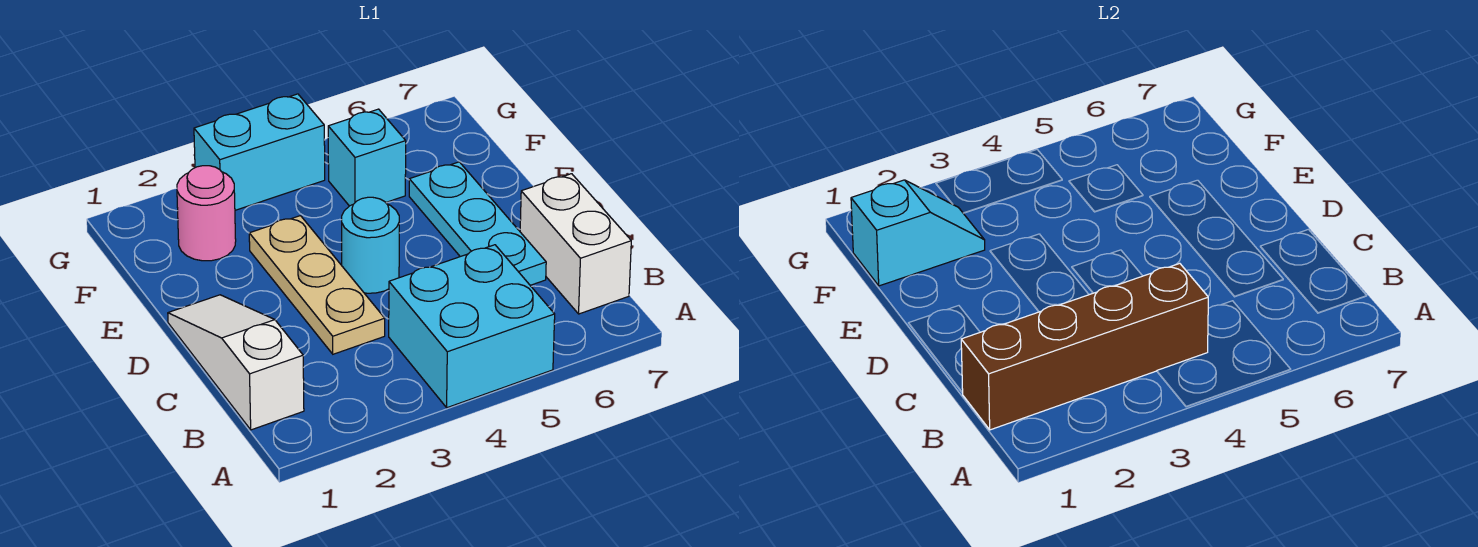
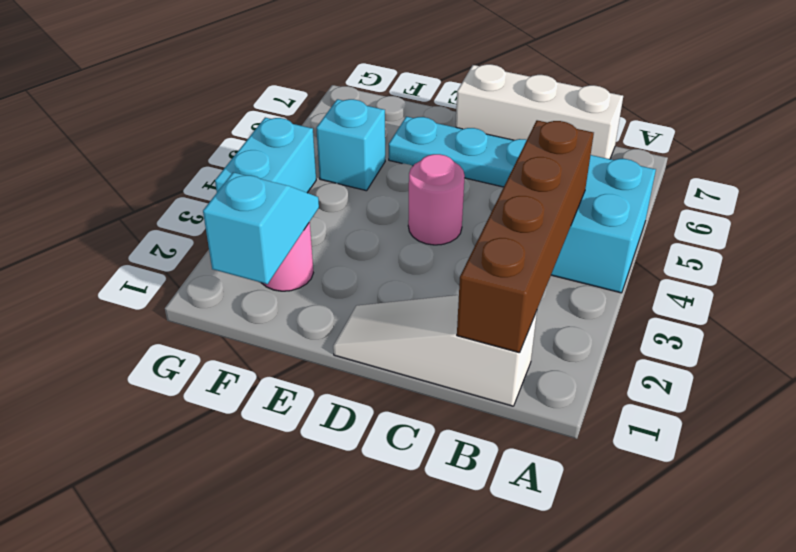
white 1x2 brick [520,174,631,314] -> white 1x3 brick [456,64,623,159]
tan 1x3 plate [249,216,385,354] -> none
cyan 1x1 round brick [342,197,399,293] -> pink 1x1 round brick [408,154,465,245]

